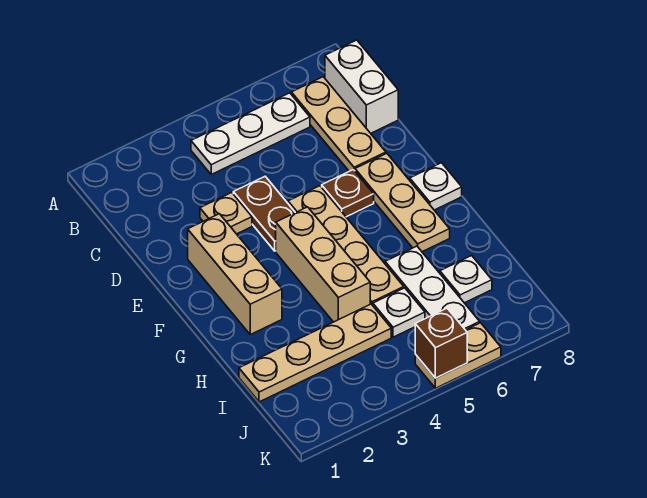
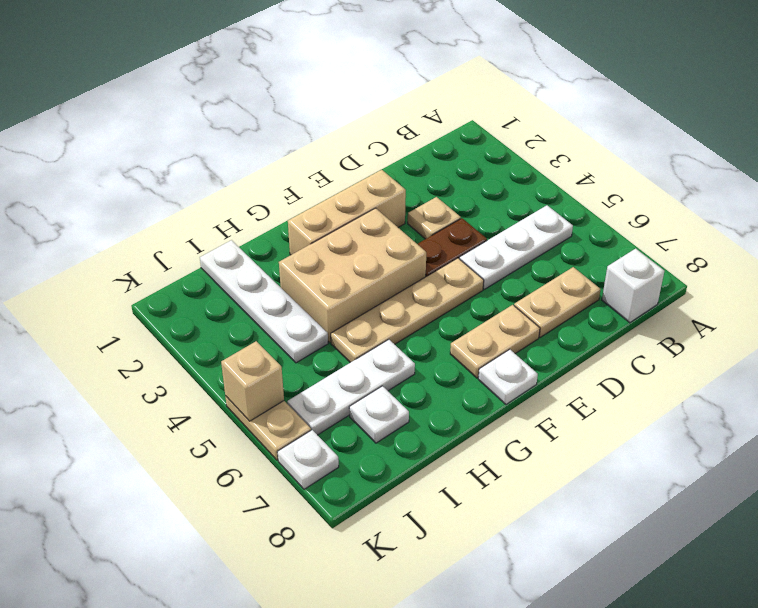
white 1x3 plate [191,93,310,174] -> white 1x3 plate turned to [459,205,573,289]
tan 1x3 plate [291,77,386,171] -> tan 1x2 plate [514,267,601,337]
white 1x2 brick [325,40,398,133] -> white 1x1 brick [602,248,664,323]
brown 1x1 plate [322,170,374,217] -> none
tan 1x3 plate [355,153,450,252] -> tan 1x2 plate [450,305,540,378]
tan 1x3 brick [276,207,370,322] -> tan 2x3 brick [279,208,426,343]
tan 1x4 plate [239,304,391,402] -> white 1x4 plate [200,240,328,363]
white 1x1 plate [373,288,425,337] -> white 1x1 plate moved to [277,430,339,489]
brown 1x1 brick [415,308,467,378] -> tan 1x1 brick [221,341,284,421]

